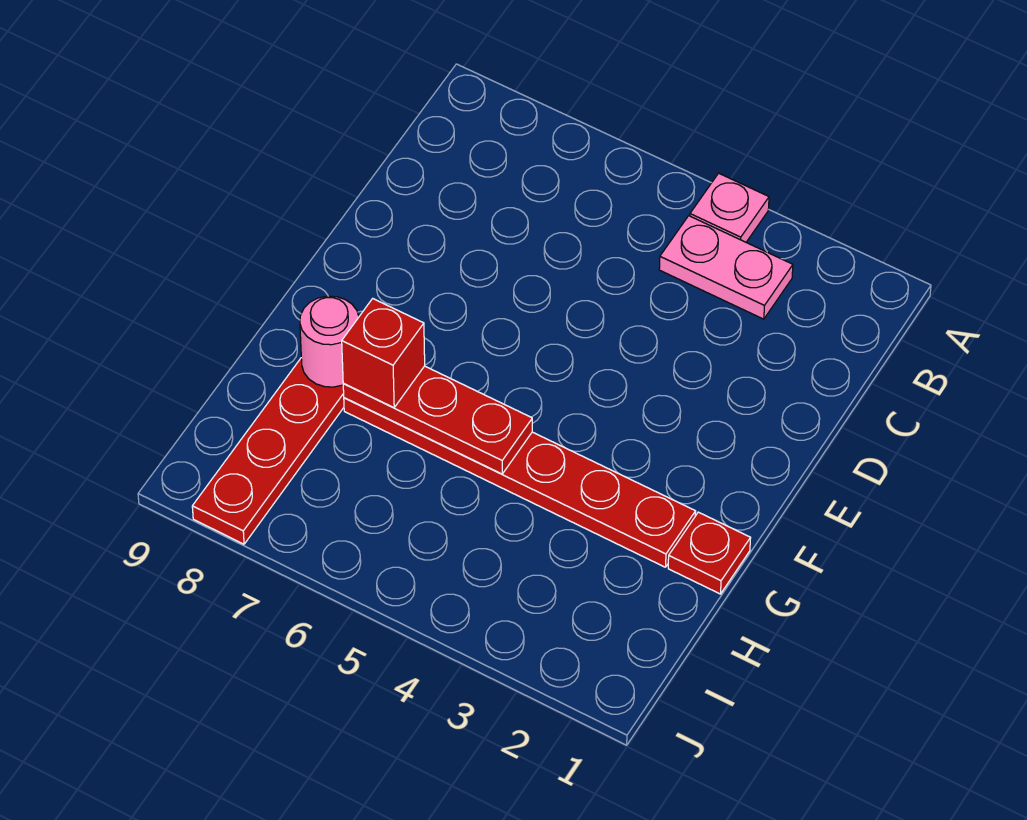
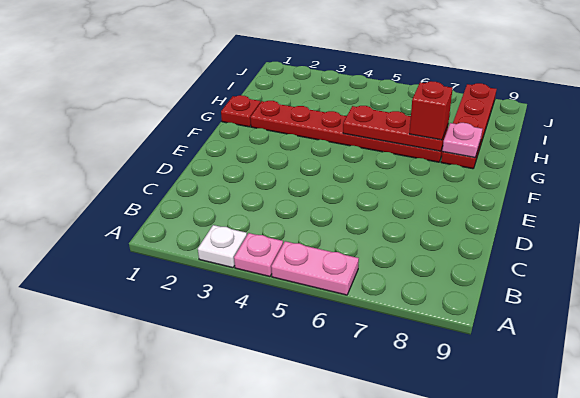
none -> white 1x1 plate [198,225,247,268]
pink 1x2 plate [659,216,793,319] -> pink 1x2 plate moved to [271,241,359,295]
pink 1x1 round brick [300,296,359,387] -> pink 1x1 plate [442,123,482,158]

